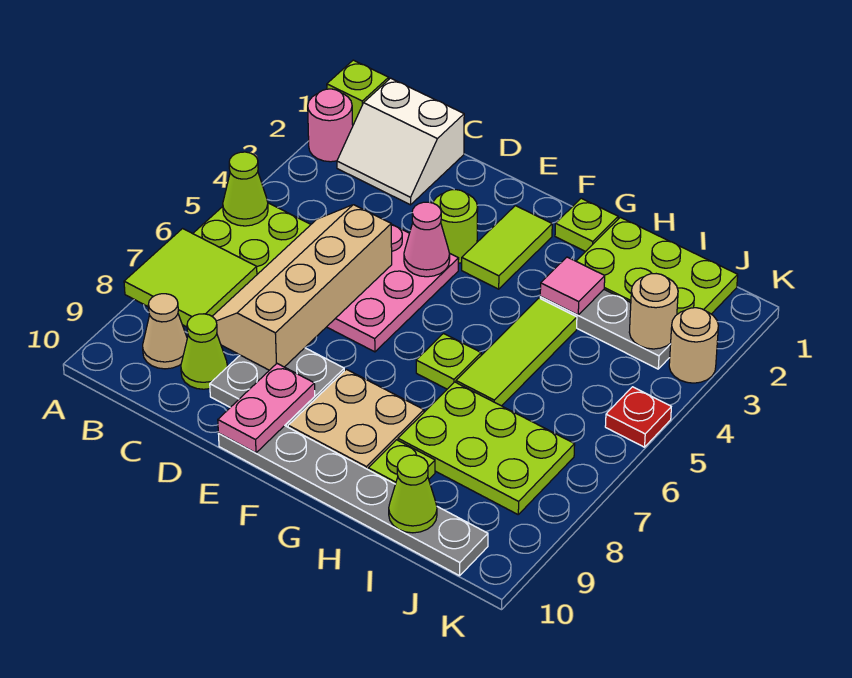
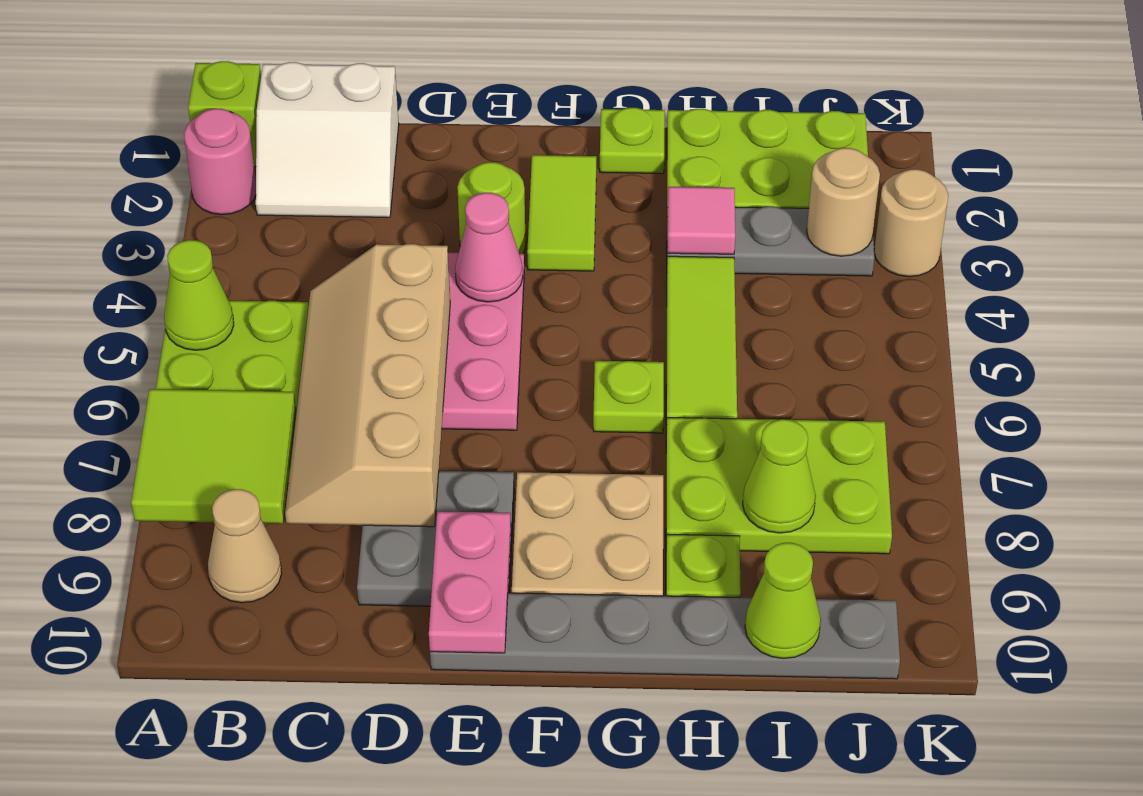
lime 1x1 cone [181,314,227,389] -> lime 1x1 cone moved to [743,419,816,533]
red 1x1 plate [605,387,671,447] -> none

